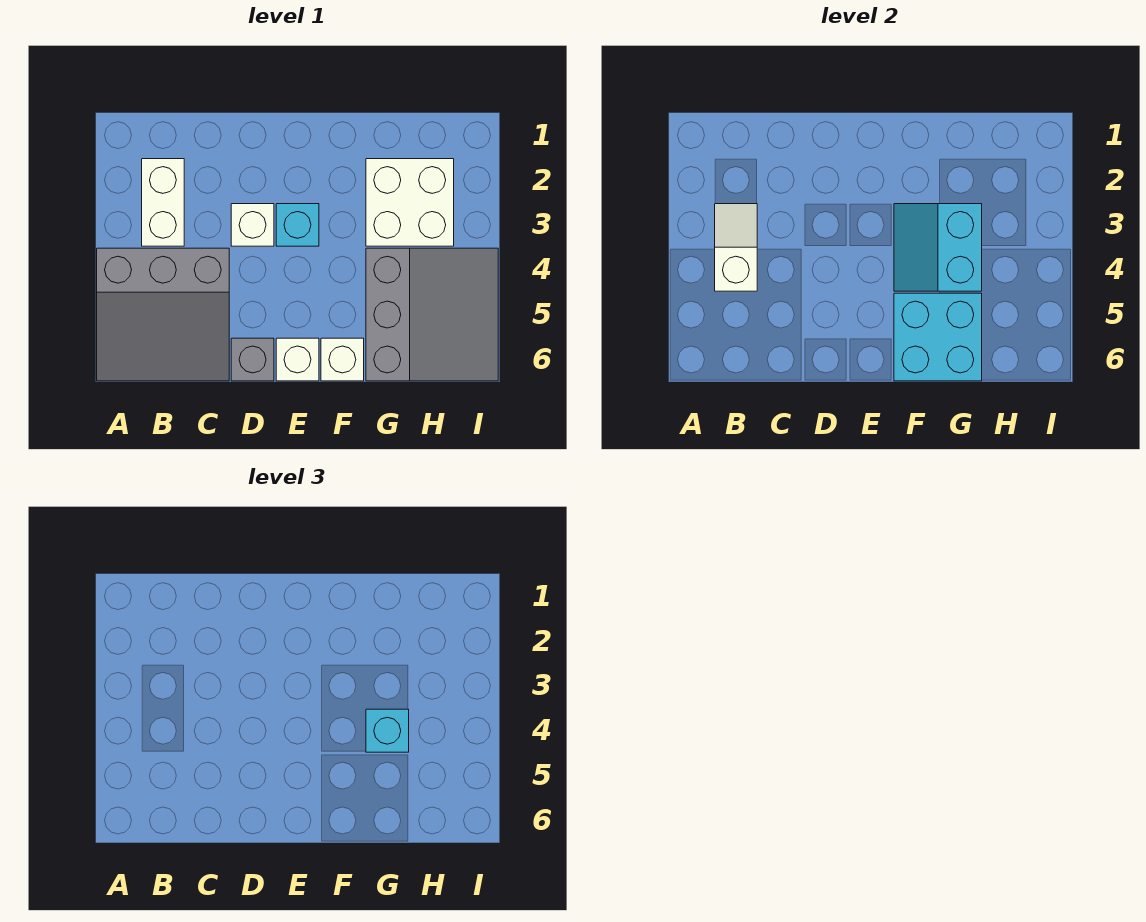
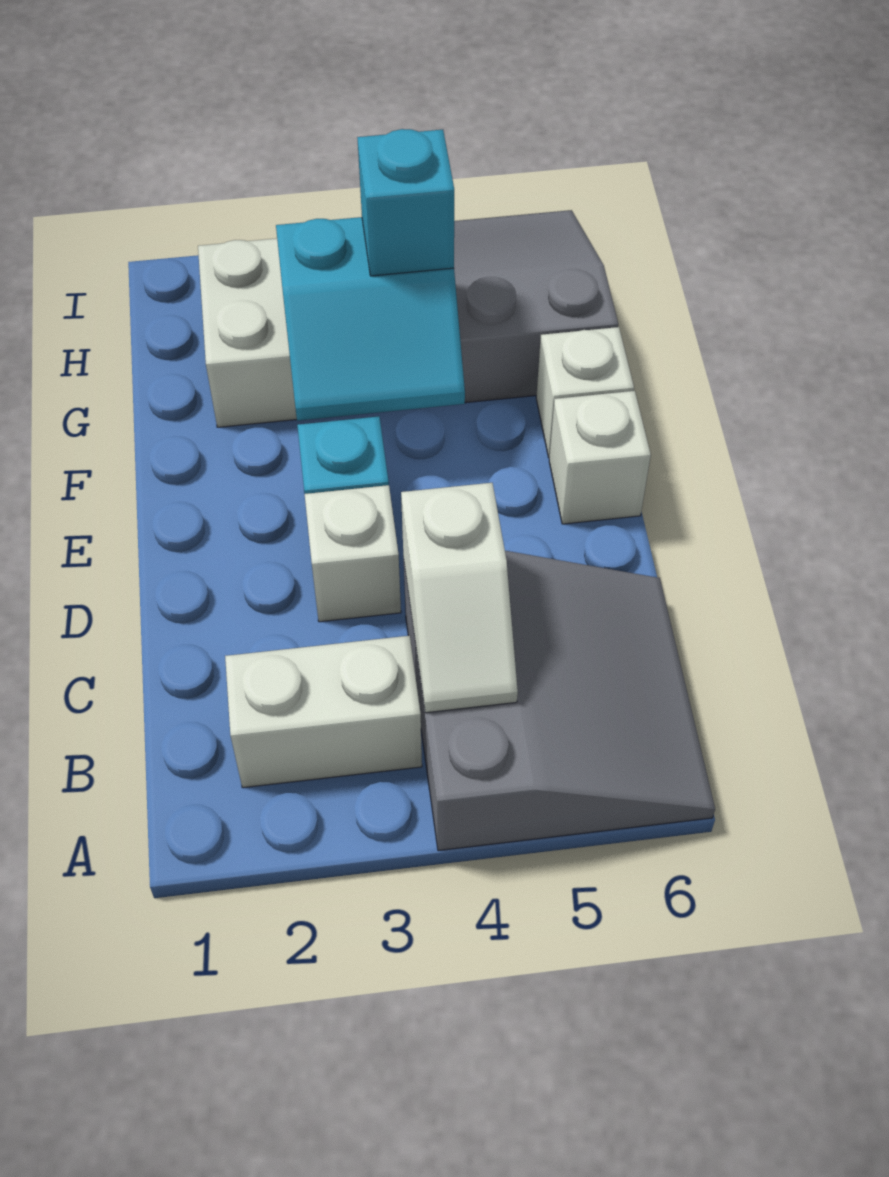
white 1x2 slope [715,204,757,291] -> white 1x2 slope turned to [401,483,518,713]
grey 1x1 brick [231,338,274,381] -> none
cyan 2x2 brick [894,293,982,381] -> none

